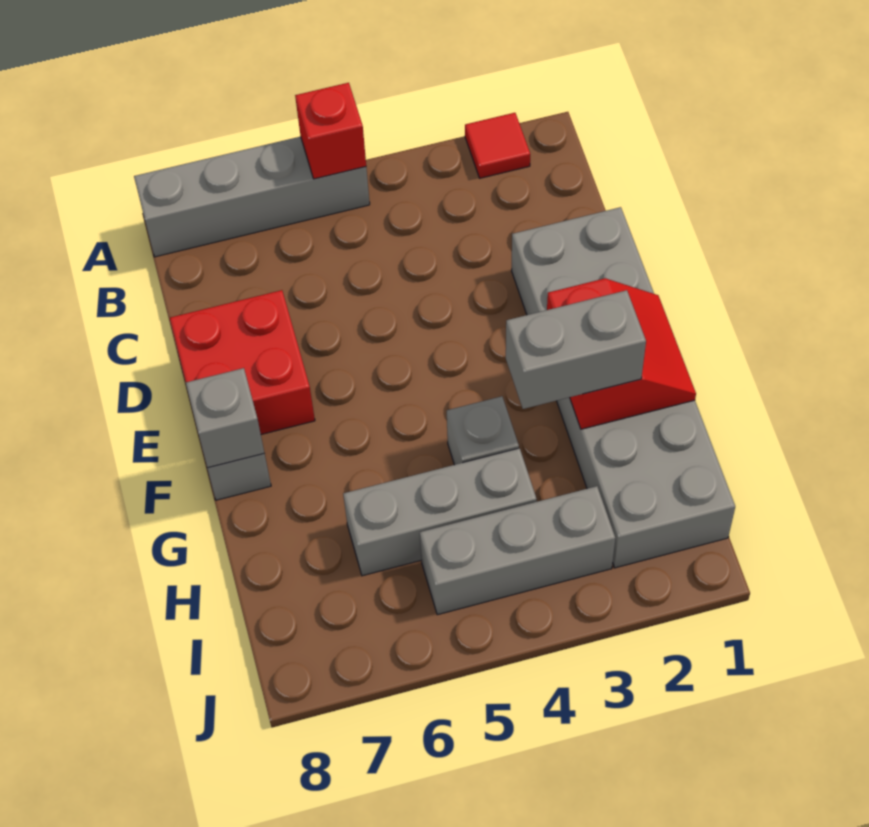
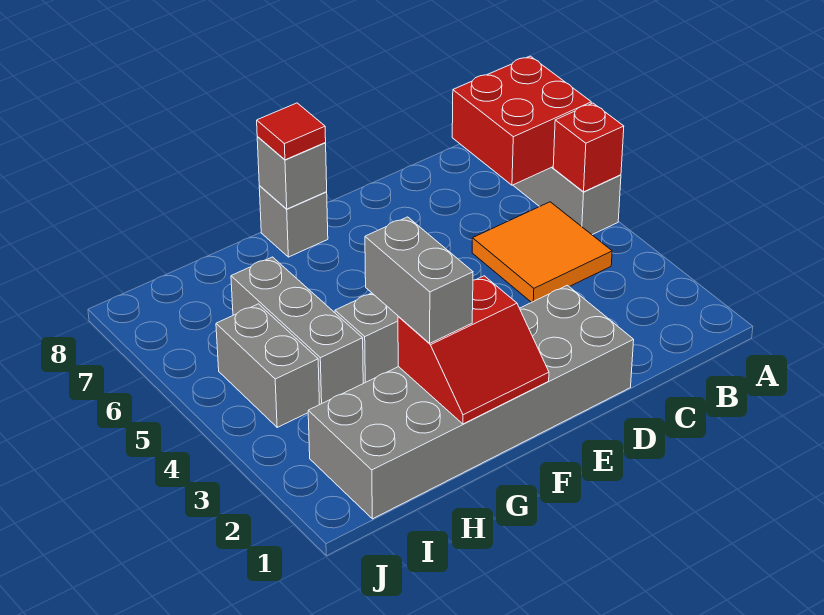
red 1x1 tile [465,113,530,178] -> red 1x1 tile moved to [257,103,326,160]
none -> orange 2x2 tile [472,202,612,302]
red 2x2 brick [170,290,315,434] -> red 2x2 brick moved to [452,56,591,185]
grey 1x3 brick [420,486,615,615] -> grey 1x2 brick [216,304,320,427]

